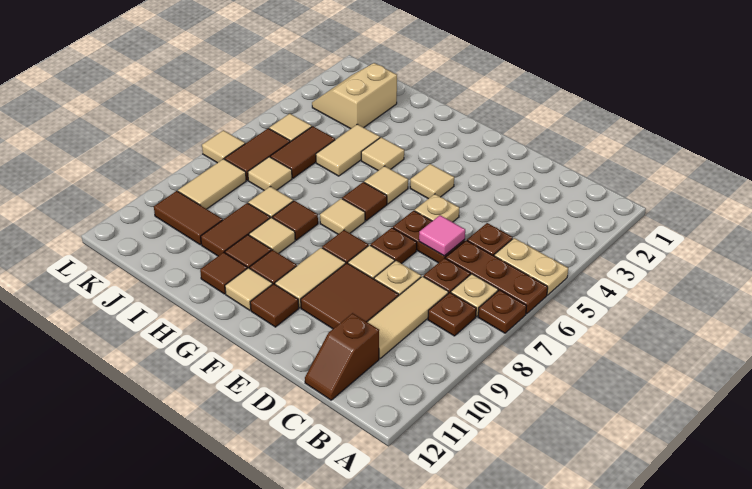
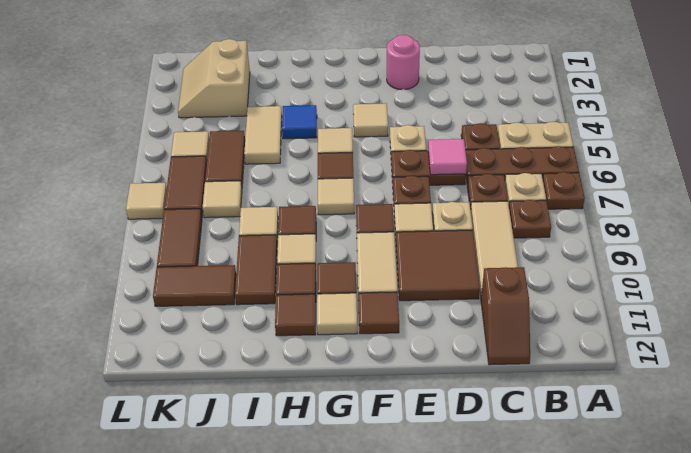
none -> pink 1x1 round brick [387,35,420,90]
tan 1x1 tile [361,137,404,170] -> blue 1x1 tile [282,105,317,139]
tan 1x2 tile [178,159,246,209] -> brown 1x2 tile [157,209,202,267]

